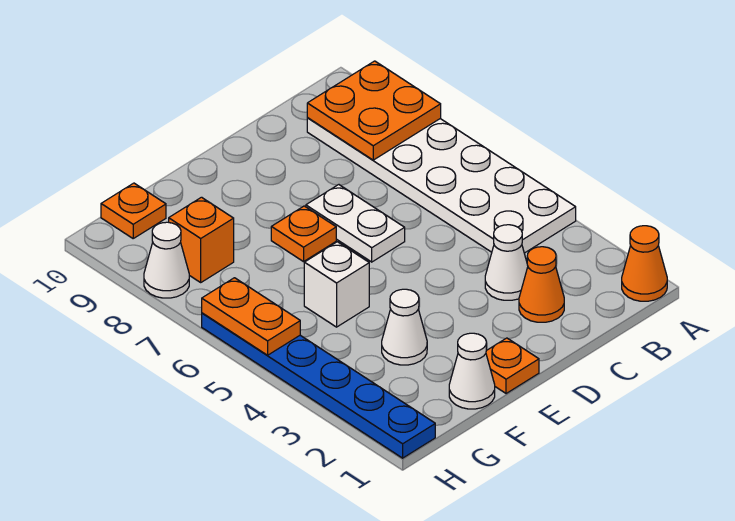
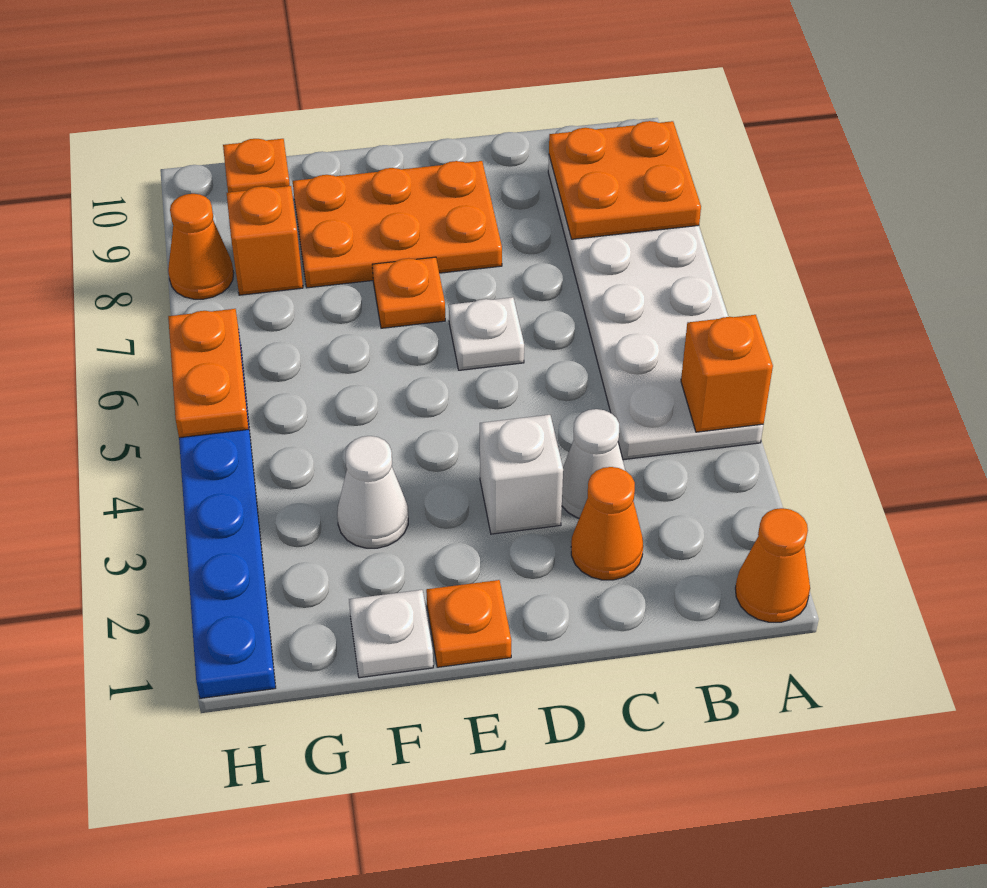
none -> orange 1x1 brick [681,315,773,432]
white 1x2 plate [306,185,405,262] -> white 1x1 plate [449,297,524,370]
none -> orange 2x3 plate [293,161,502,288]
white 1x1 cone [449,333,495,409] -> white 1x1 plate [349,590,433,678]
white 1x1 brick [304,242,369,327] -> white 1x1 brick moved to [480,415,563,534]
white 1x1 cone [144,222,189,298] -> orange 1x1 cone [168,194,234,299]

